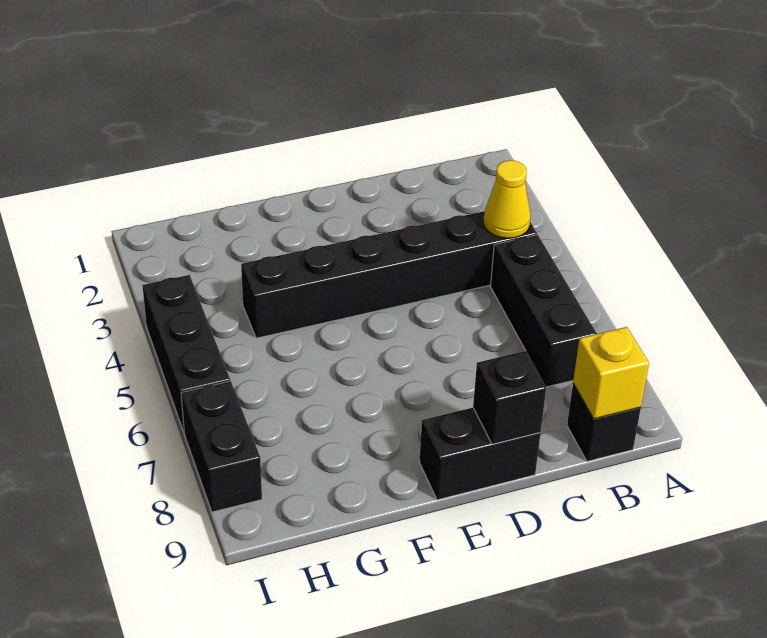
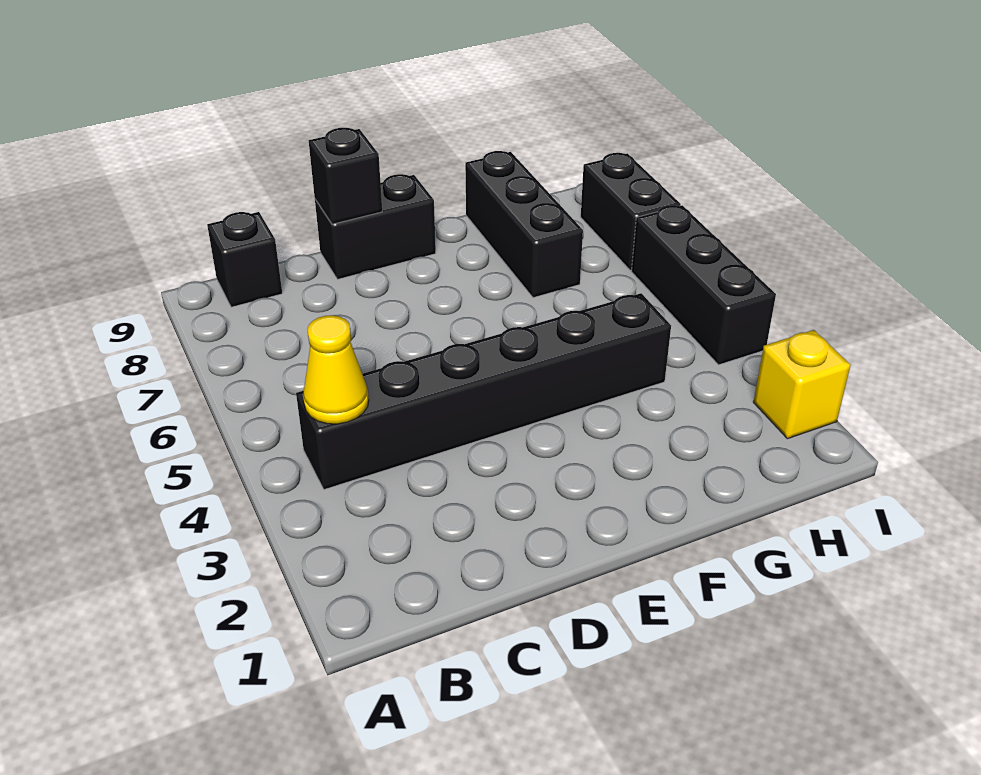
black 1x3 brick [491,235,597,387] -> black 1x3 brick moved to [465,151,583,298]
yellow 1x1 brick [573,327,649,419] -> yellow 1x1 brick moved to [753,330,851,439]

